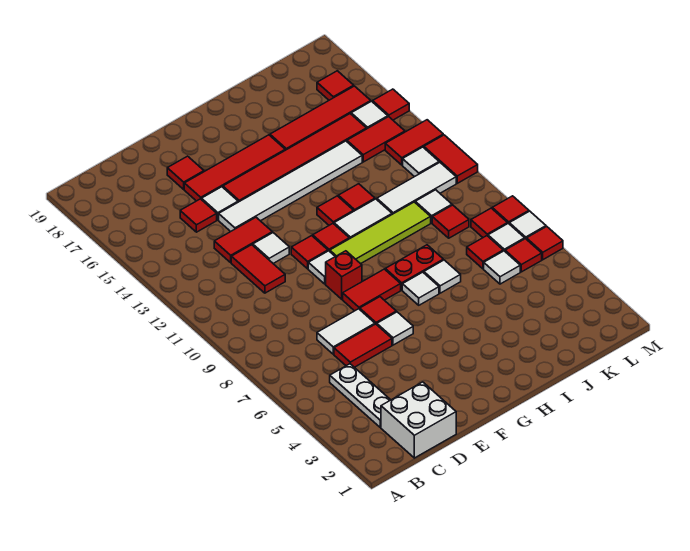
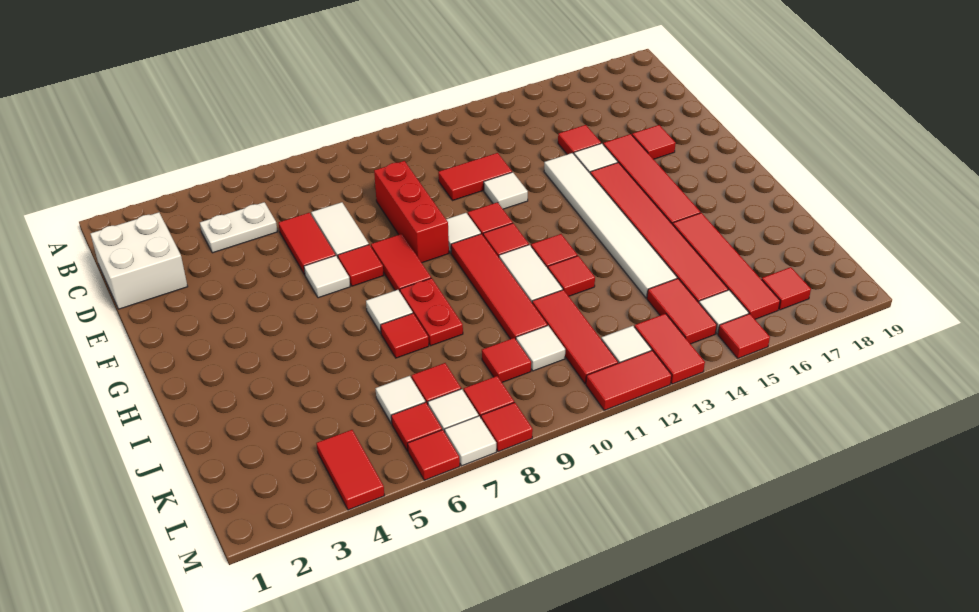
white 1x3 plate [330,364,390,427] -> white 1x2 plate [200,202,278,253]
red 1x2 tile [214,217,272,262] -> red 1x2 tile moved to [316,430,385,510]
red 1x1 brick [326,251,362,299] -> red 1x3 brick [374,161,449,263]
lime 1x4 tile [330,202,431,264] -> red 1x4 tile [451,234,547,339]
white 1x1 tile [424,260,461,293] -> red 1x1 tile [381,313,429,358]
white 1x3 tile [377,163,456,214] -> red 1x3 tile [532,290,618,384]

